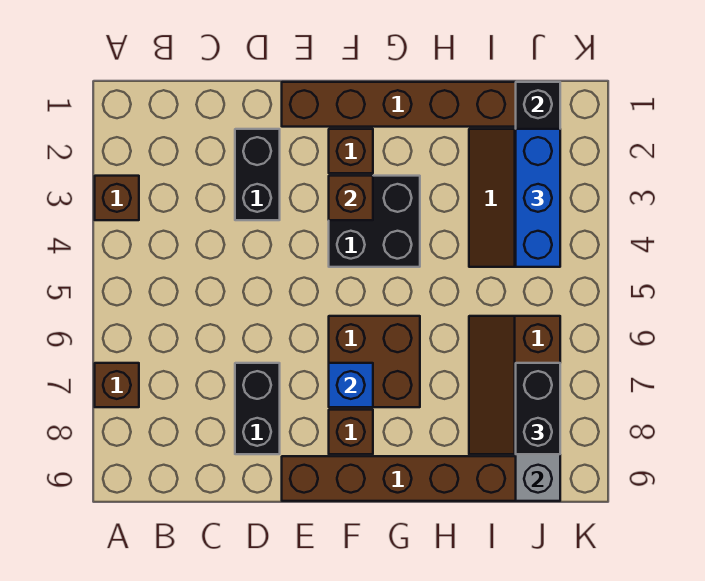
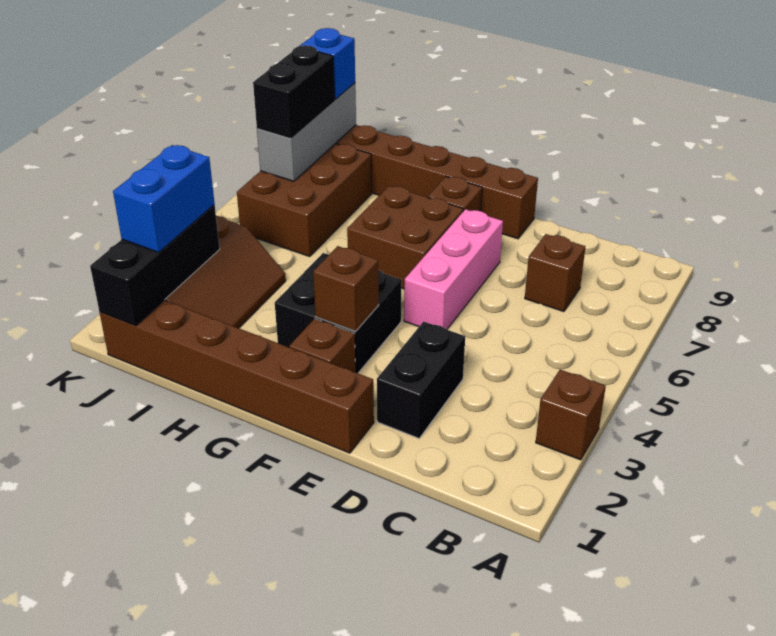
brown 1x1 brick [95,363,139,407] -> brown 1x1 brick moved to [525,234,585,312]
black 1x2 brick [235,363,280,454] -> none
none -> pink 1x3 brick [404,209,503,329]
blue 1x1 brick [329,363,373,407] -> blue 1x1 brick moved to [300,28,355,99]
brown 2x3 slope [469,316,560,454] -> brown 2x3 brick [237,144,372,256]
blue 1x3 brick [516,129,560,267] -> blue 1x2 brick [113,145,215,252]

